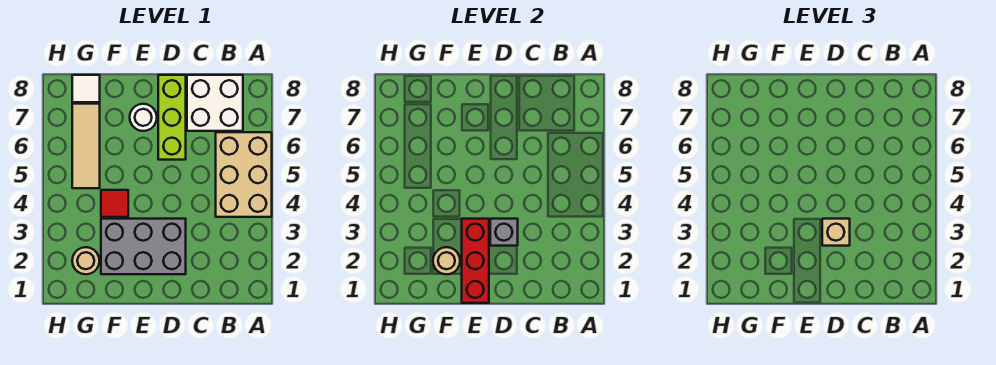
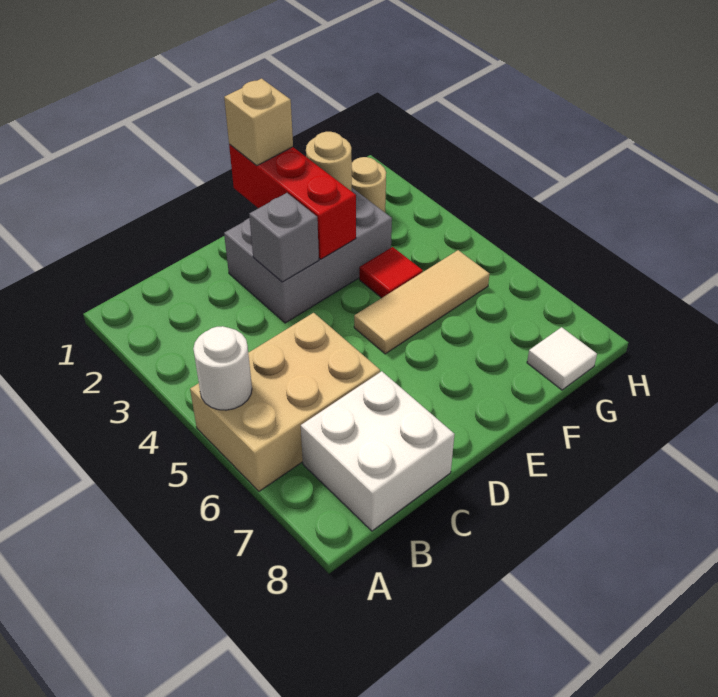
tan 2x3 brick [216,132,272,217] -> tan 2x3 brick turned to [190,313,380,491]
tan 1x1 brick [822,219,850,246] -> tan 1x1 brick moved to [224,79,293,166]
lime 1x3 brick [158,75,186,160] -> none
white 1x1 round brick [130,104,157,131] -> white 1x1 round brick moved to [193,326,252,410]
tan 1x3 tile [72,104,100,188] -> tan 1x3 tile turned to [354,250,489,354]

